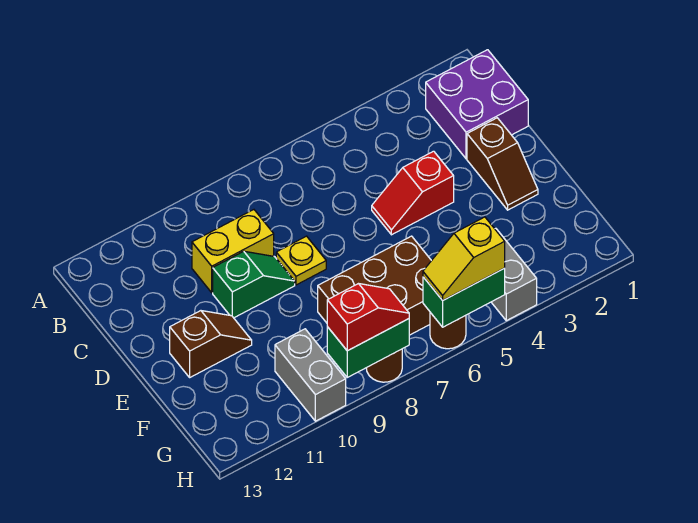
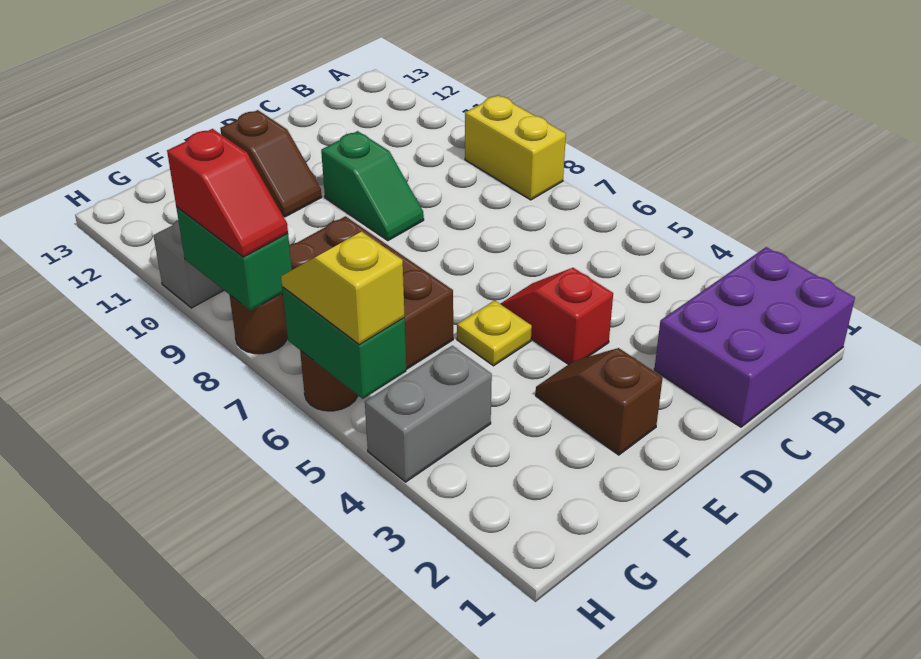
purple 2x2 brick [426,50,528,159] -> purple 2x3 brick [654,247,855,427]
yellow 1x2 brick [192,210,274,293] -> yellow 1x2 brick moved to [465,95,566,200]
brown 1x2 slope [467,118,538,210] -> brown 1x2 slope turned to [536,348,663,455]
yellow 1x1 plate [276,236,326,285] -> yellow 1x1 plate moved to [457,300,532,366]

